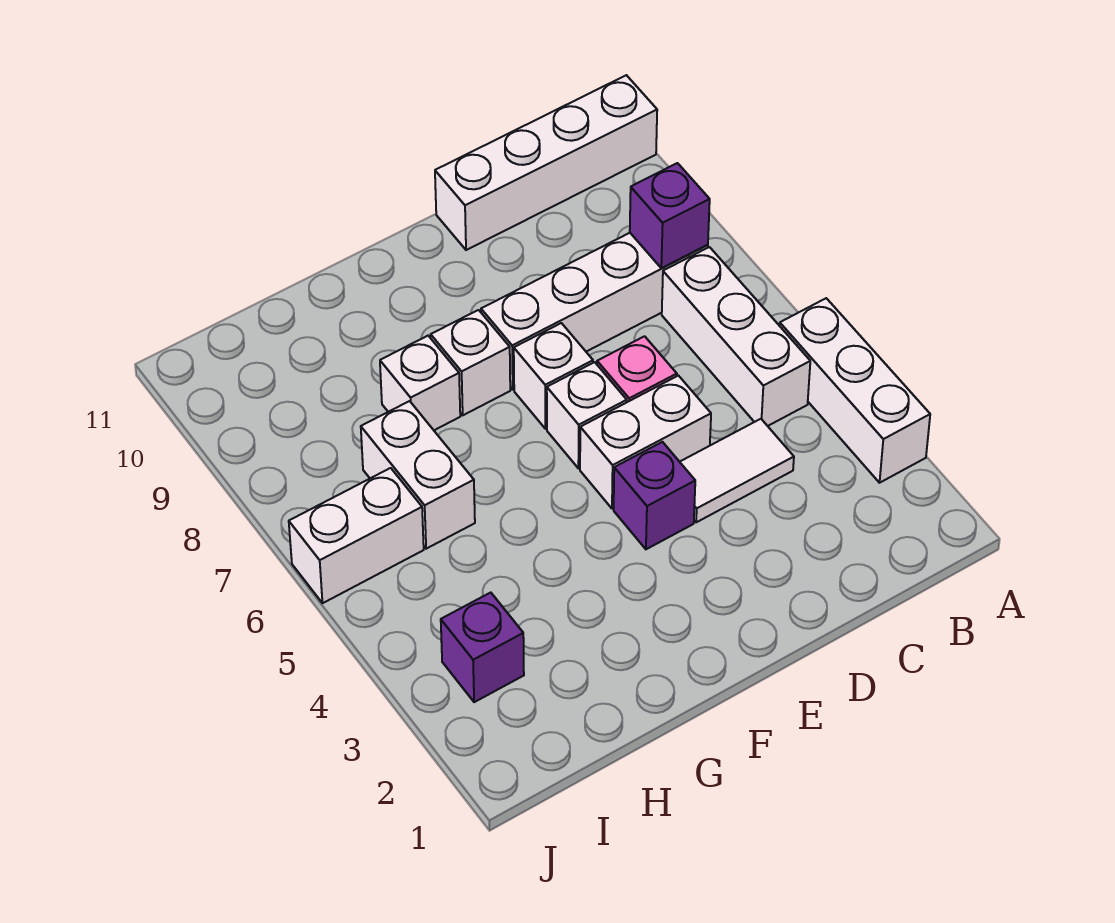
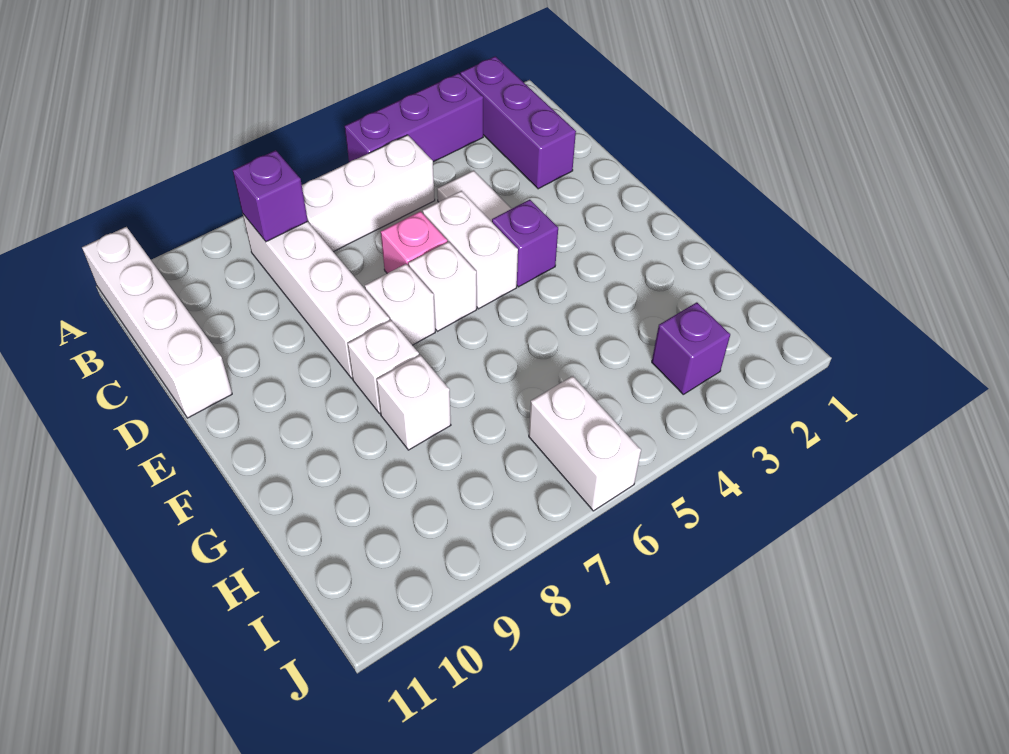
none -> purple 1x3 brick [460,56,576,189]
white 1x3 brick [780,298,930,483] -> purple 1x3 brick [345,73,483,162]
white 1x2 brick [361,401,475,549] -> none

